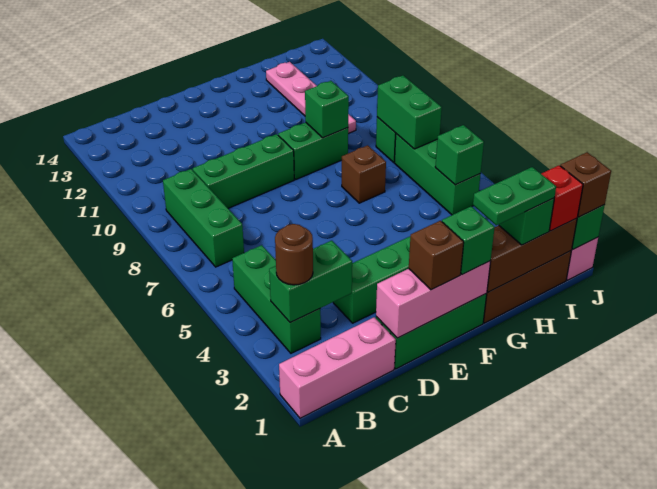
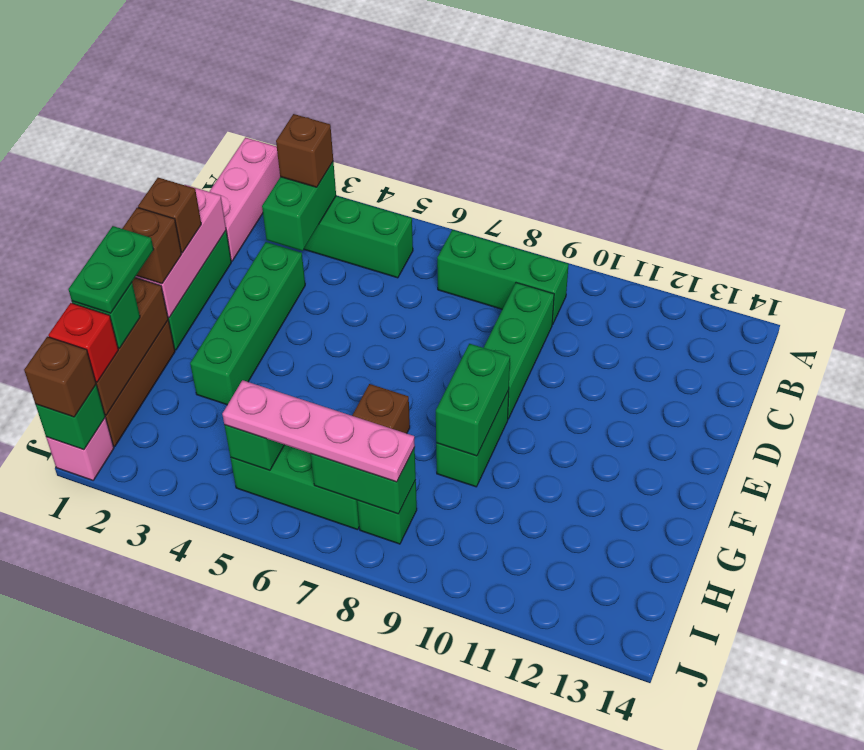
brown 1x1 round brick [275,224,313,285] -> brown 1x1 brick [276,114,333,187]
green 1x1 brick [442,206,495,274] -> brown 1x1 brick [122,207,182,284]
green 1x1 brick [305,81,349,138] -> green 1x2 brick [436,344,510,456]
pink 1x4 plate [266,62,356,134] -> pink 1x4 plate moved to [222,380,415,482]

